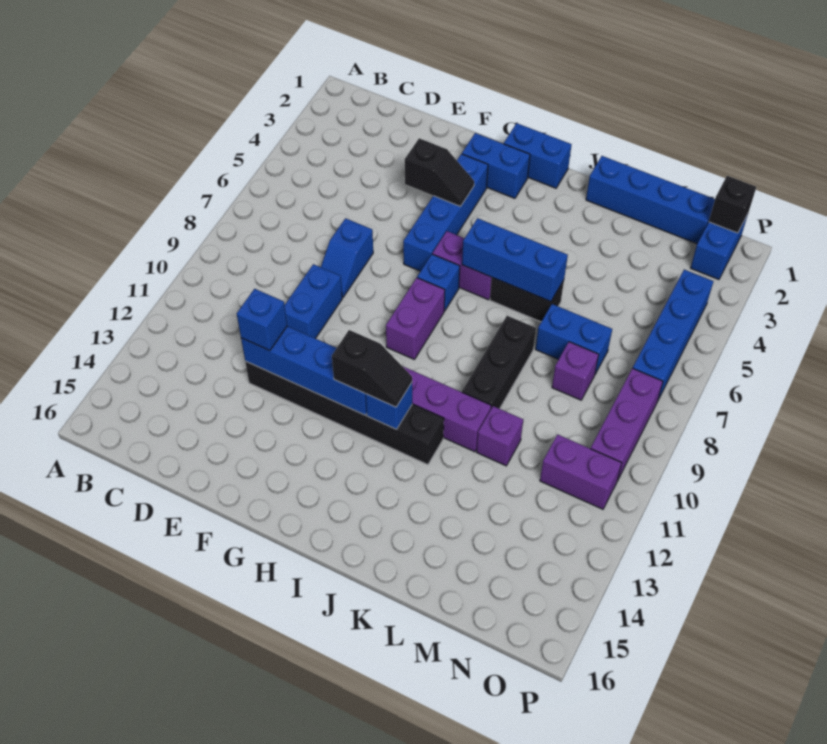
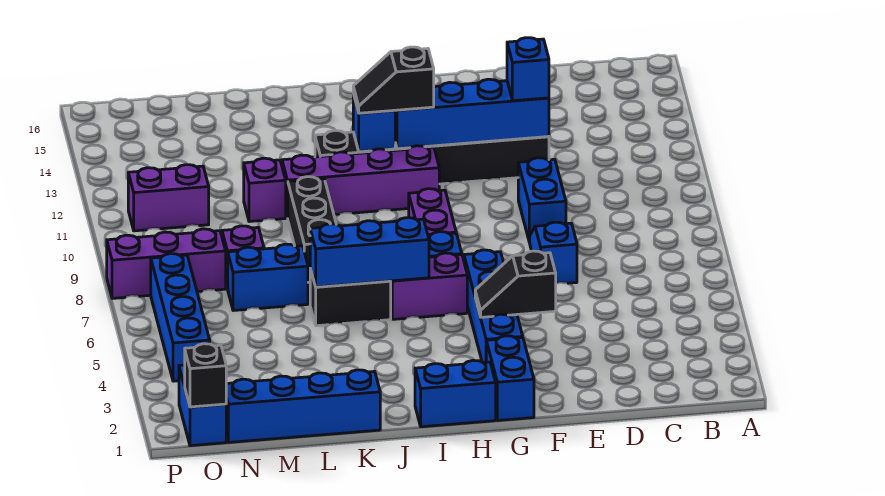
blue 1x2 brick [462,133,530,198] -> blue 1x2 brick turned to [486,336,534,420]
purple 1x3 brick [591,368,663,481] -> purple 1x3 brick turned to [107,229,226,298]

